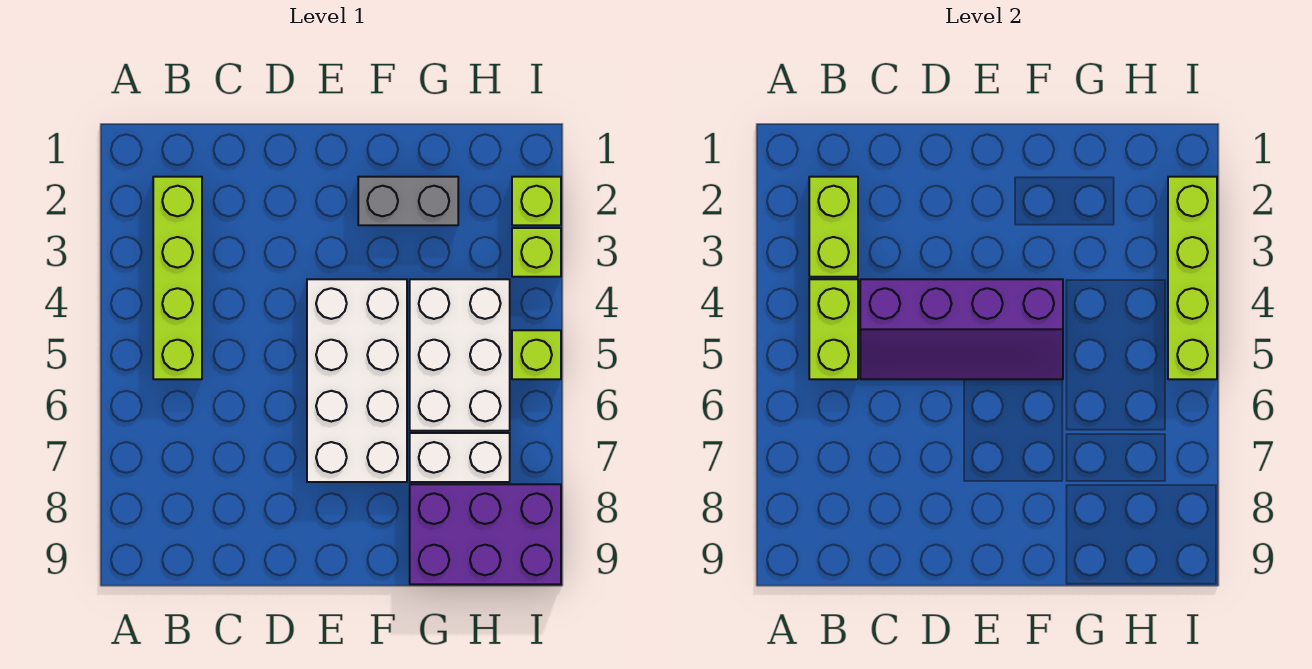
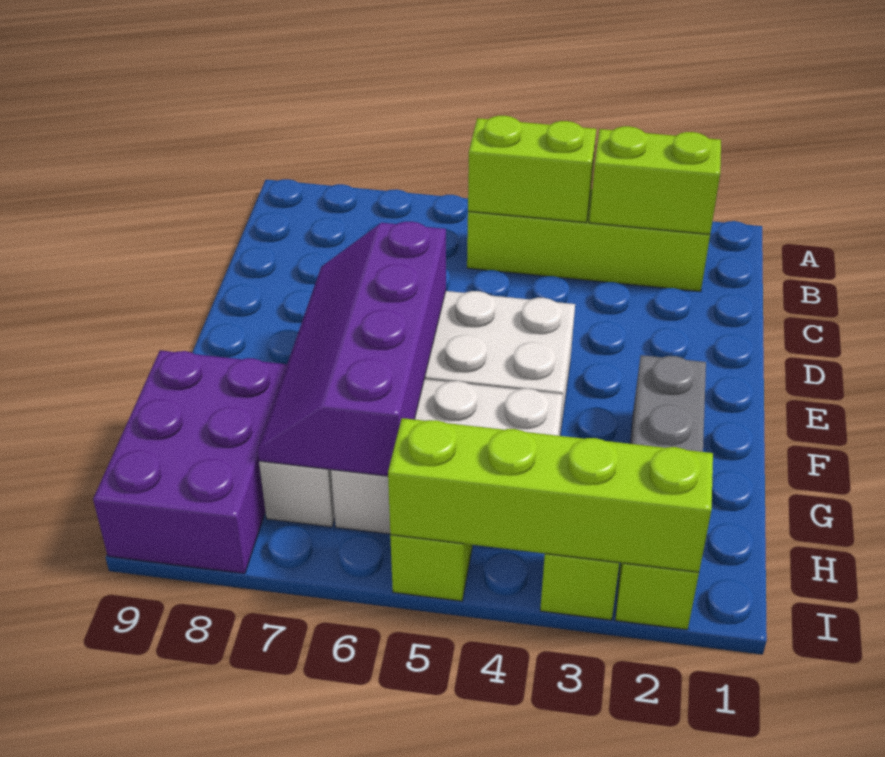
purple 2x4 slope [860,279,1063,379] -> purple 2x4 slope moved to [257,221,446,476]

